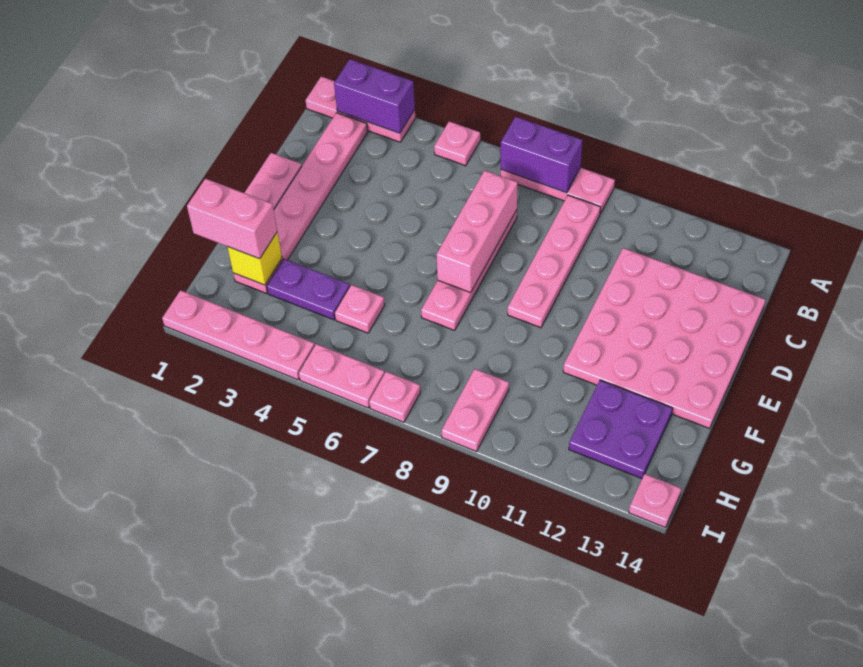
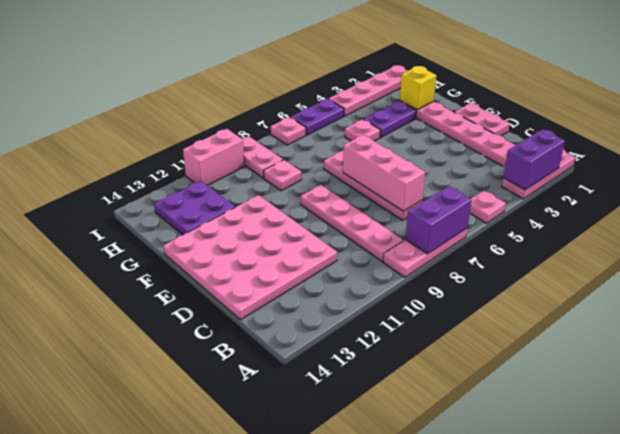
pink 1x2 brick [187,179,277,259] -> pink 1x2 brick moved to [183,129,245,185]
pink 1x2 plate [299,344,385,408] -> purple 1x2 plate [291,99,344,135]
pink 1x1 plate [629,474,681,528] -> pink 1x1 plate moved to [264,160,301,191]

